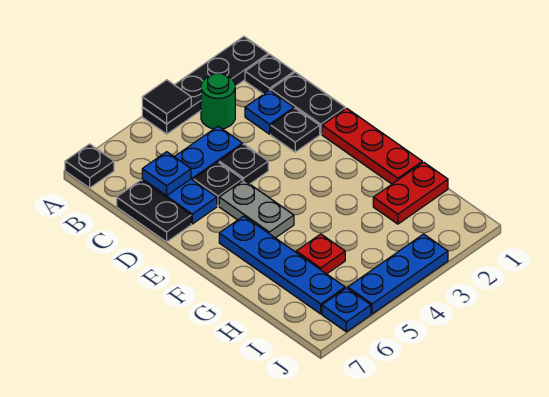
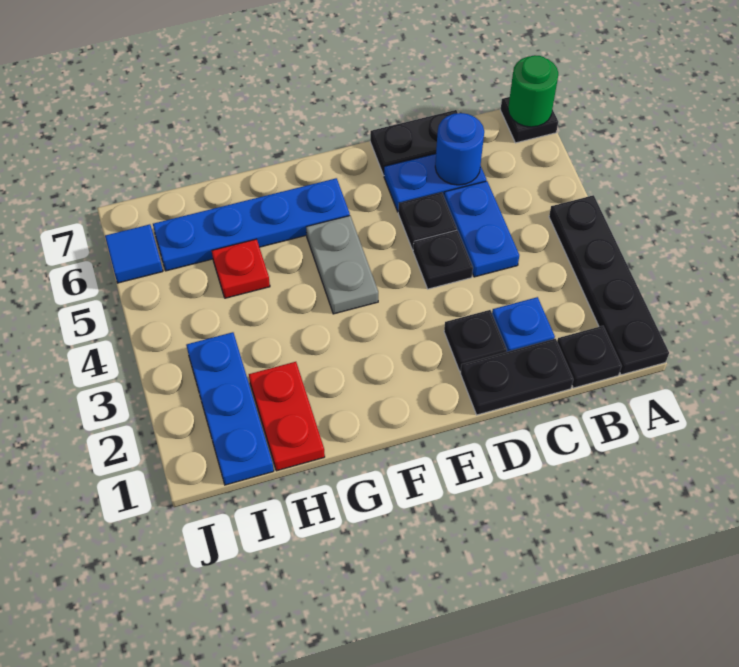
black 1x1 tile [142,80,191,124] -> none
green 1x1 round brick [201,74,235,129] -> green 1x1 round brick moved to [508,55,558,127]
blue 1x1 plate [142,152,191,196] -> blue 1x1 round brick [435,113,484,185]
red 1x3 plate [322,108,422,184] -> none
grey 1x2 plate [219,180,294,238] -> grey 1x2 plate turned to [306,216,378,314]
blue 1x3 plate [348,234,448,314] -> blue 1x3 plate moved to [186,332,274,485]
blue 1x1 plate [322,288,371,332] -> blue 1x1 tile [105,224,163,283]

